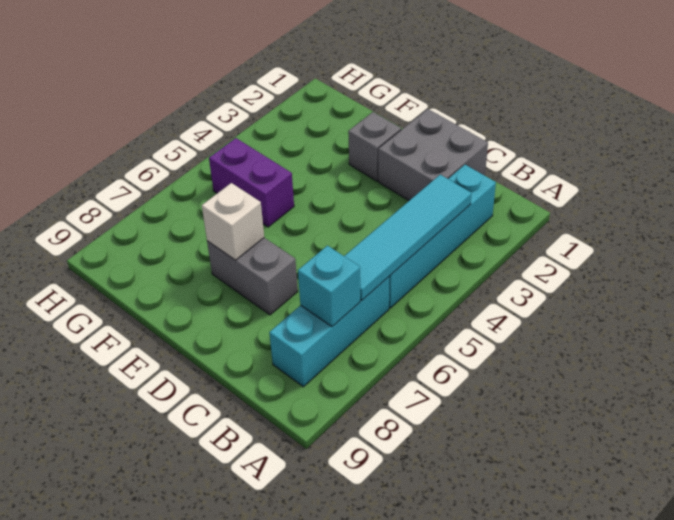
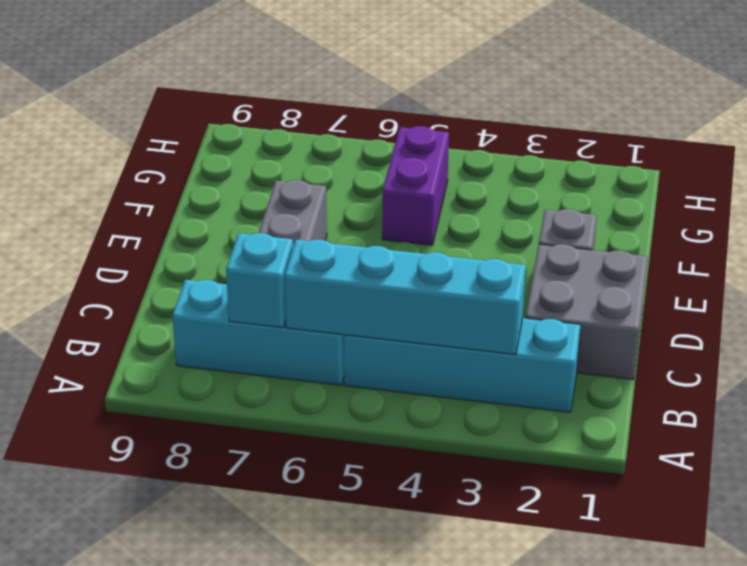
cyan 1x4 tile [344,175,472,300] -> cyan 1x4 brick [284,240,526,355]
white 1x1 brick [202,183,264,260] -> none

